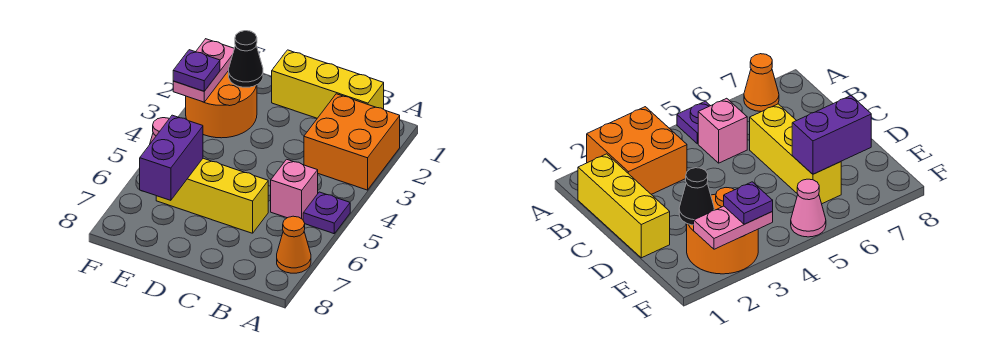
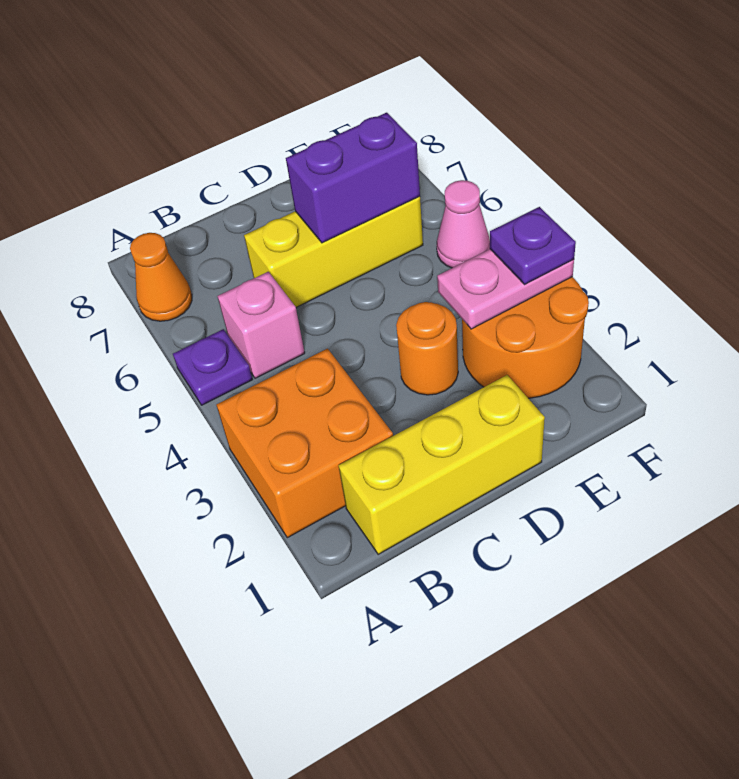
none -> orange 1x1 round brick [396,302,458,395]
black 1x1 cone [229,31,263,87] -> none
purple 1x2 brick [140,115,203,200] -> purple 1x2 brick turned to [286,113,420,243]
pink 1x2 plate [173,39,234,102] -> pink 1x2 plate turned to [437,249,574,329]

